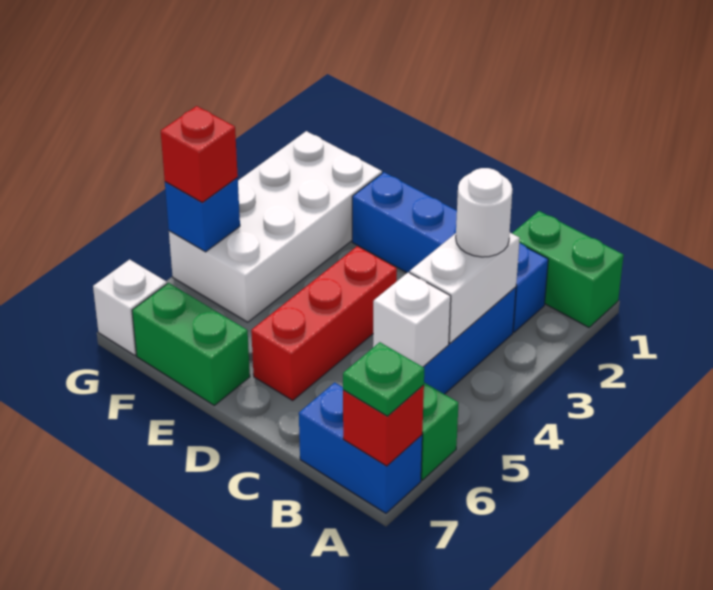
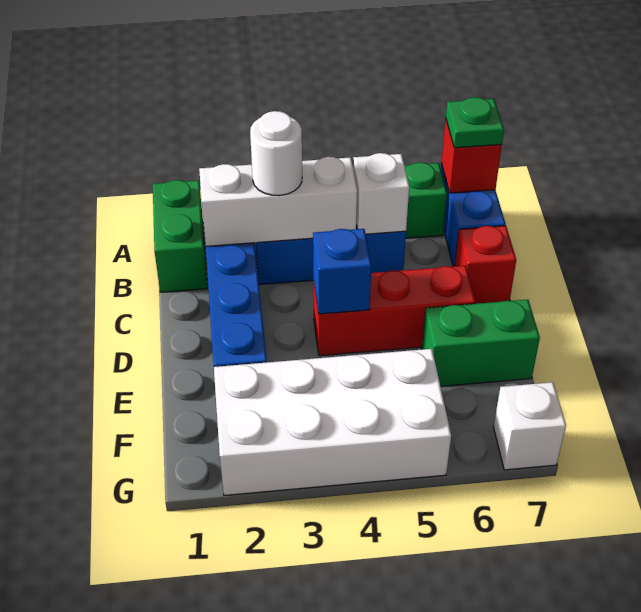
white 1x2 brick [410,233,520,343] -> white 1x3 brick [199,157,357,246]
green 1x2 brick [132,283,250,405] -> green 1x2 brick turned to [422,300,540,386]
blue 1x1 brick [165,178,240,252] -> blue 1x1 brick moved to [313,229,372,314]
red 1x1 brick [161,106,238,202] -> red 1x1 brick moved to [455,226,516,304]

